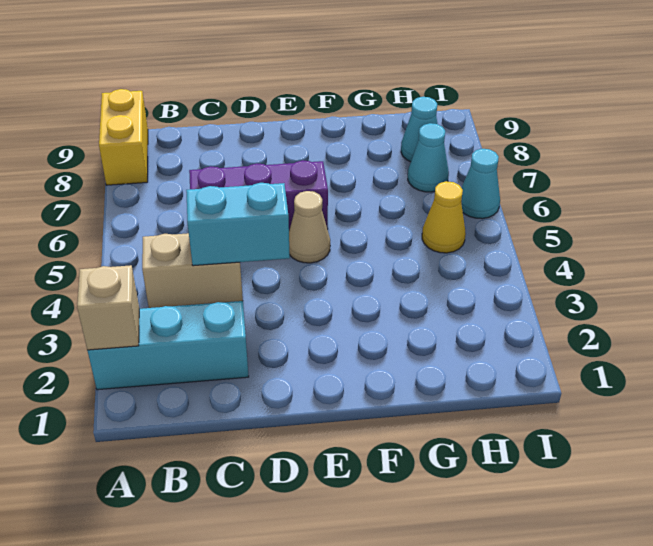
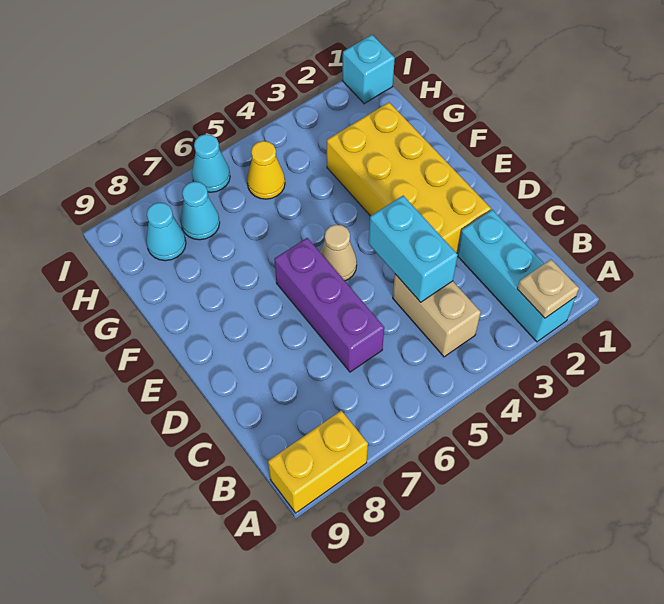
tan 1x1 brick [77,265,139,350] -> tan 1x1 plate [517,259,579,318]
none -> yellow 2x4 brick [327,102,491,253]
none -> cyan 1x1 brick [343,35,395,104]

